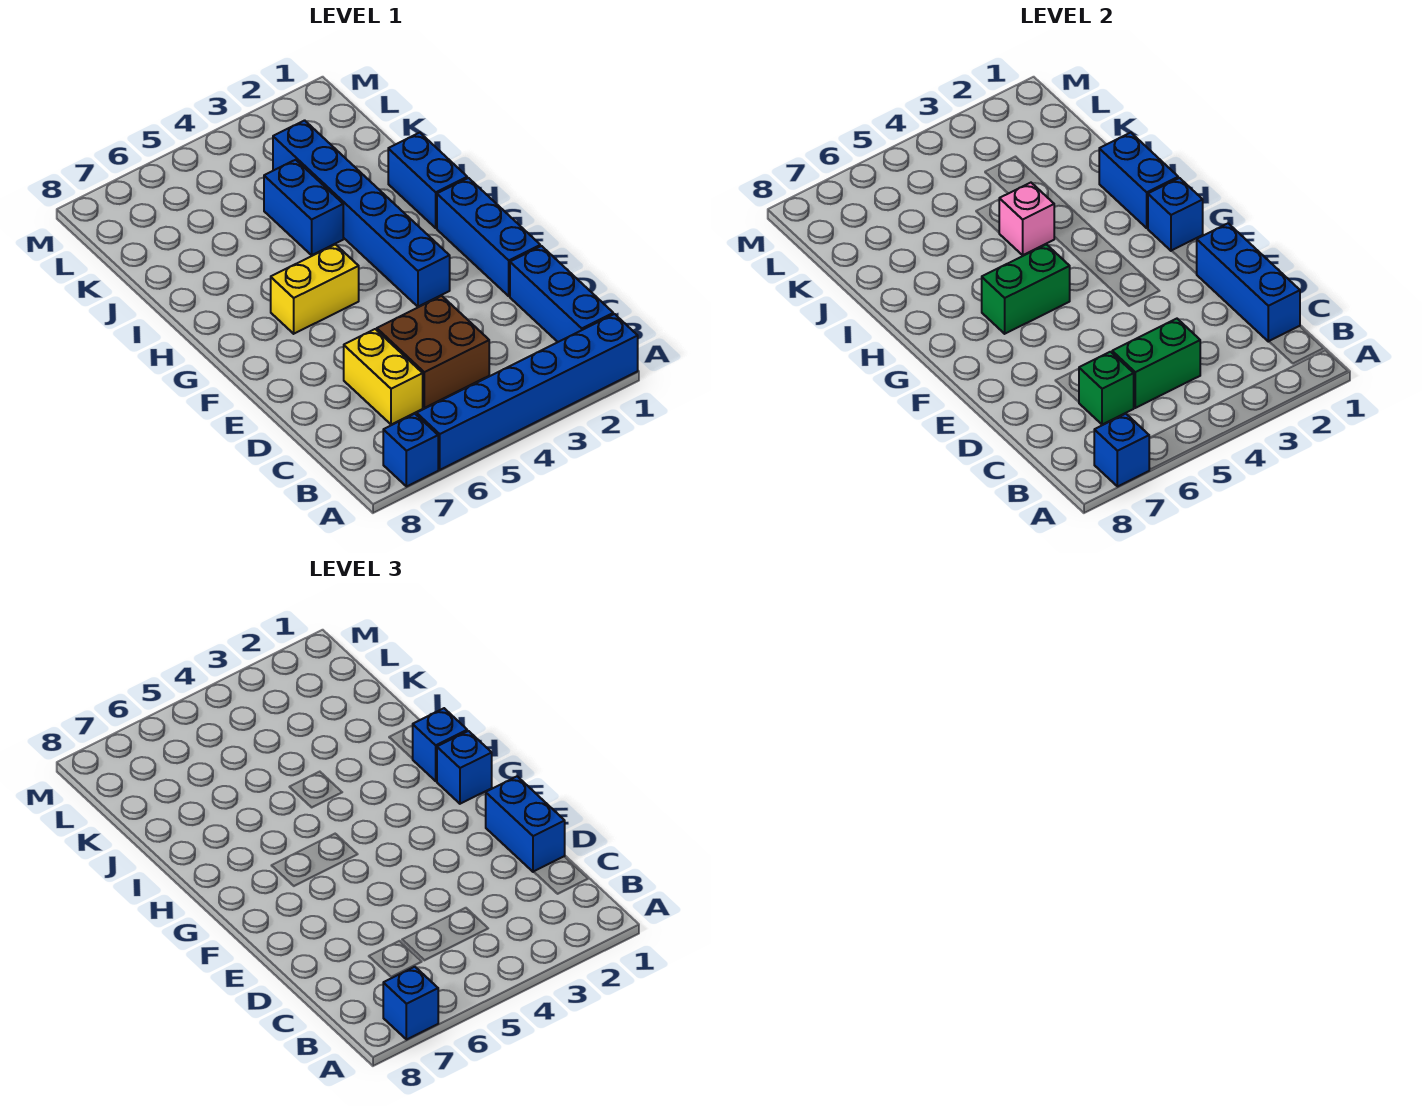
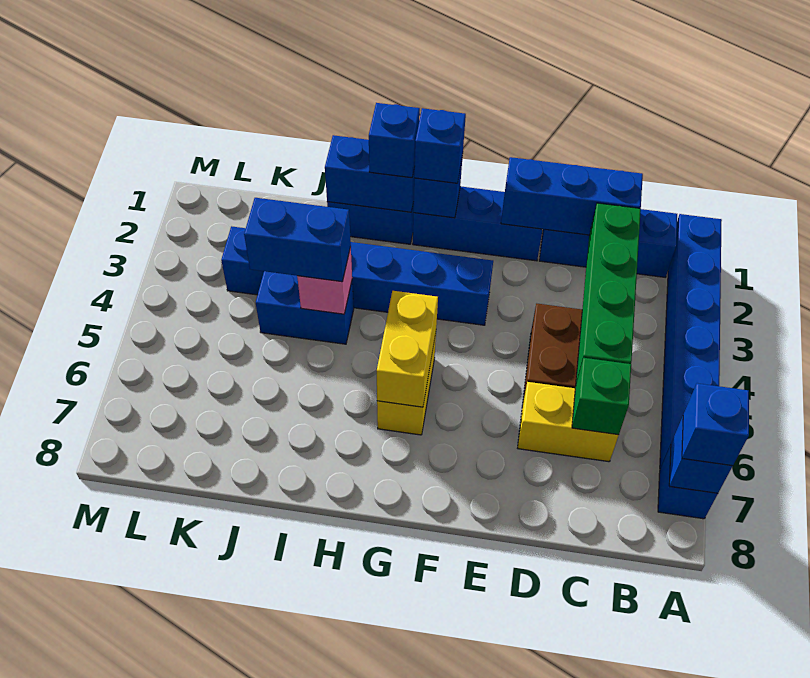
green 1x2 brick [1112,319,1200,408] -> green 1x4 brick [576,203,641,384]
blue 1x2 brick [486,776,565,872] -> blue 1x2 brick moved to [244,198,351,282]
green 1x2 brick [982,244,1070,334] -> yellow 1x2 brick [377,291,438,407]

